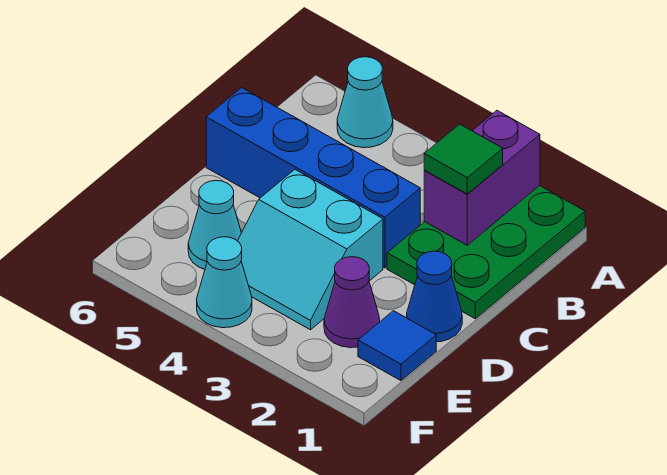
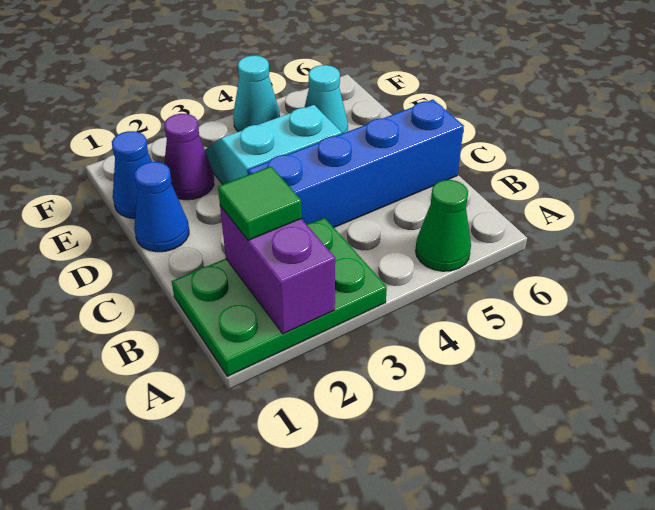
green 2x3 plate [387,186,585,319] -> green 2x3 plate turned to [172,218,387,376]
cyan 1x1 cone [337,57,393,148] -> green 1x1 cone [415,180,471,271]
blue 1x1 tile [358,311,436,380] -> blue 1x1 cone [112,131,152,219]

